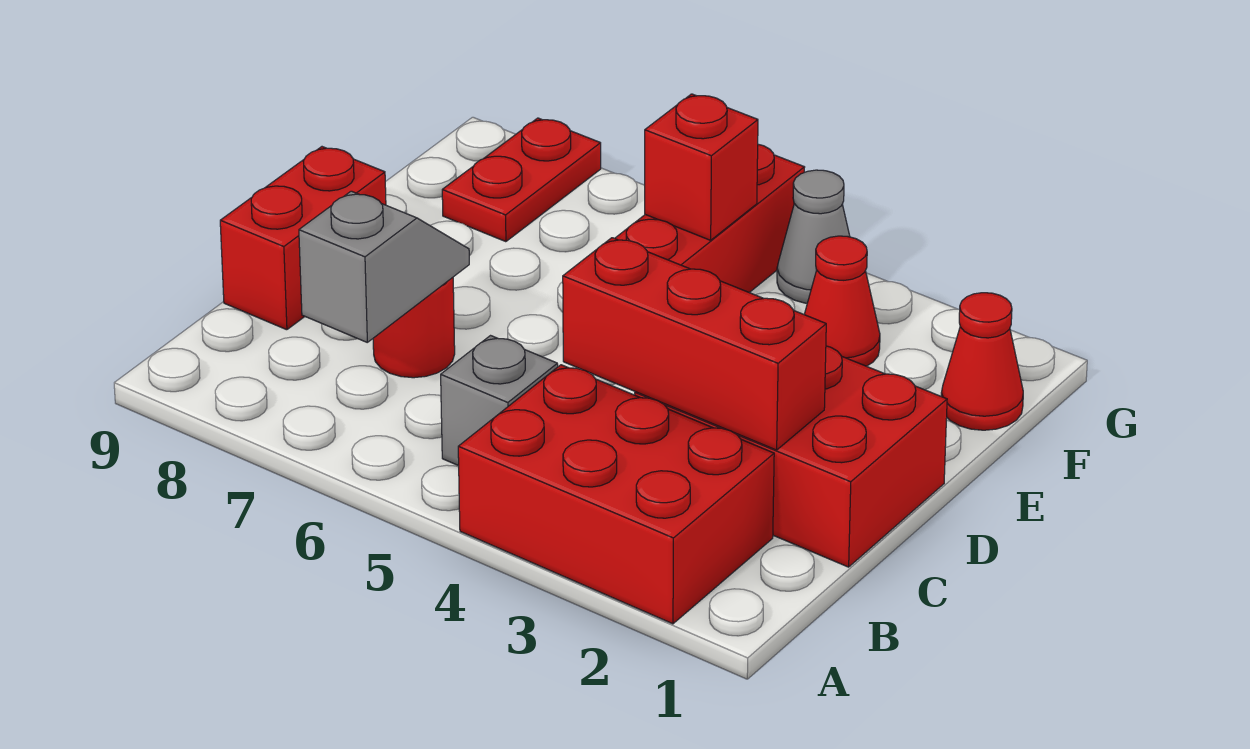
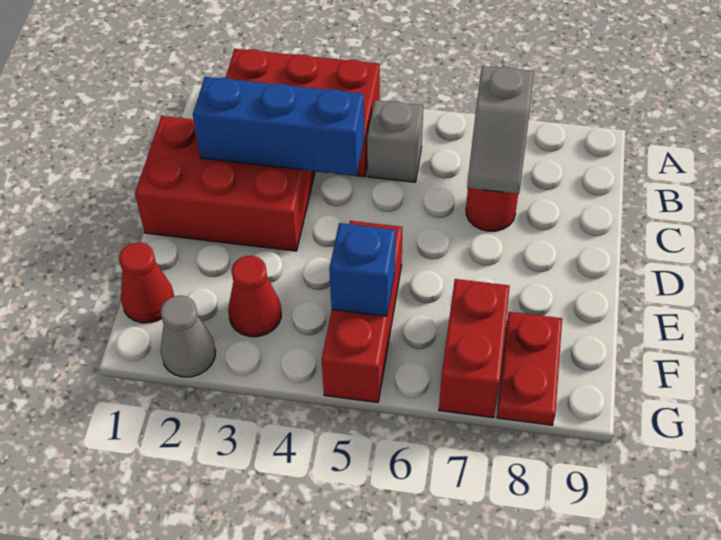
red 1x3 brick [563,238,826,450] -> blue 1x3 brick [193,77,364,176]
red 1x2 brick [220,147,386,330] -> red 1x2 brick moved to [439,279,510,418]
red 1x1 brick [645,94,758,240] -> blue 1x1 brick [329,223,396,316]
grey 1x1 cone [777,170,850,303] -> grey 1x1 cone moved to [161,296,216,377]

